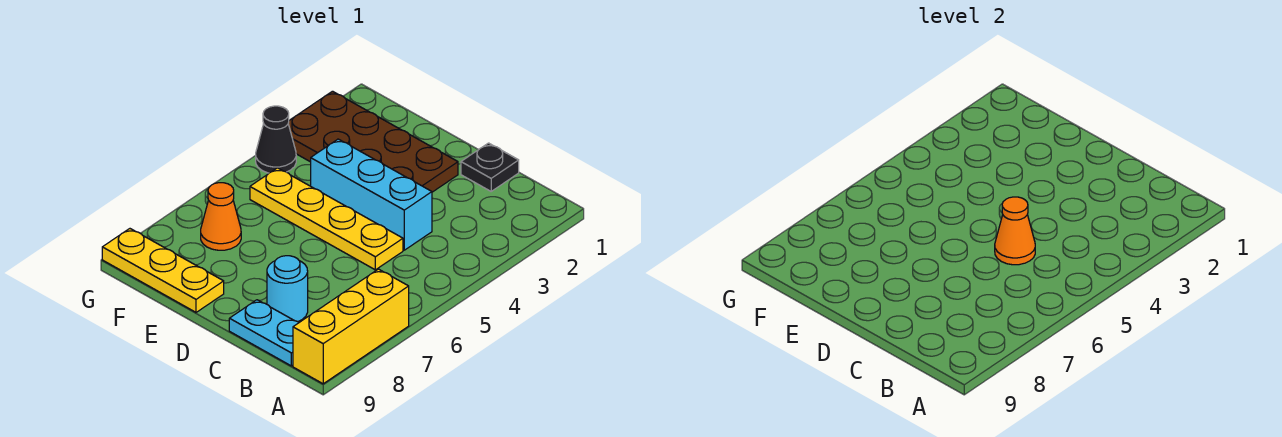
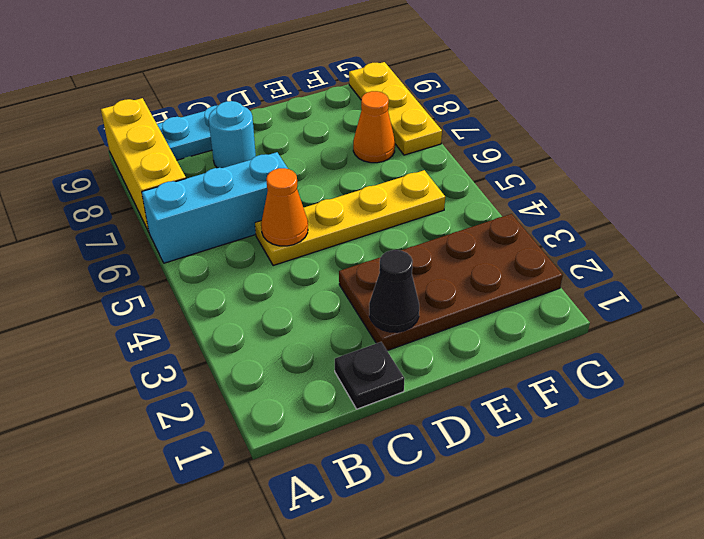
cyan 1x3 brick [311,139,432,250] -> cyan 1x3 brick moved to [142,152,288,263]
yellow 1x3 plate [102,229,224,312] -> yellow 1x3 plate turned to [349,62,442,155]
black 1x1 cone [256,106,296,173] -> black 1x1 cone moved to [369,250,419,332]

